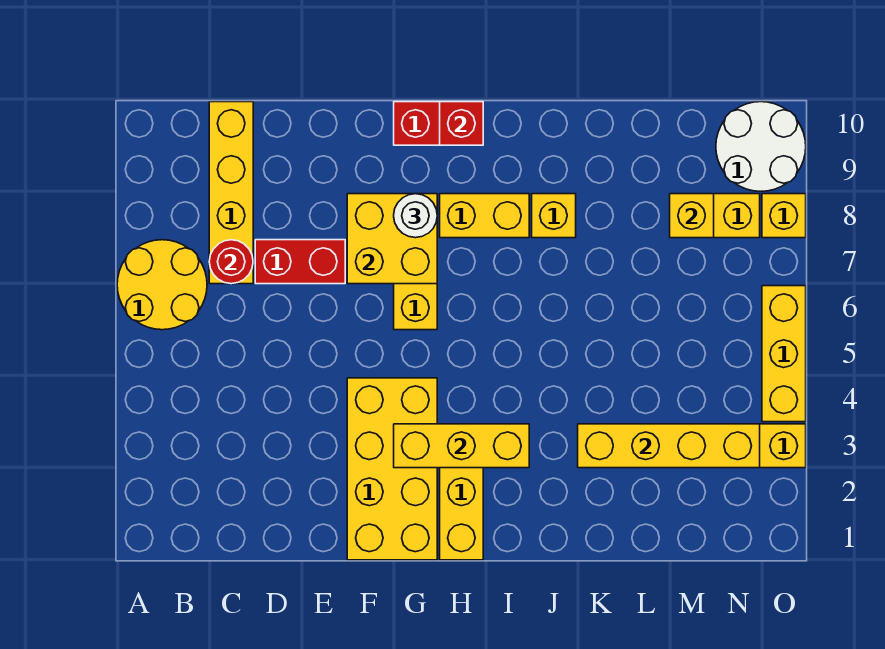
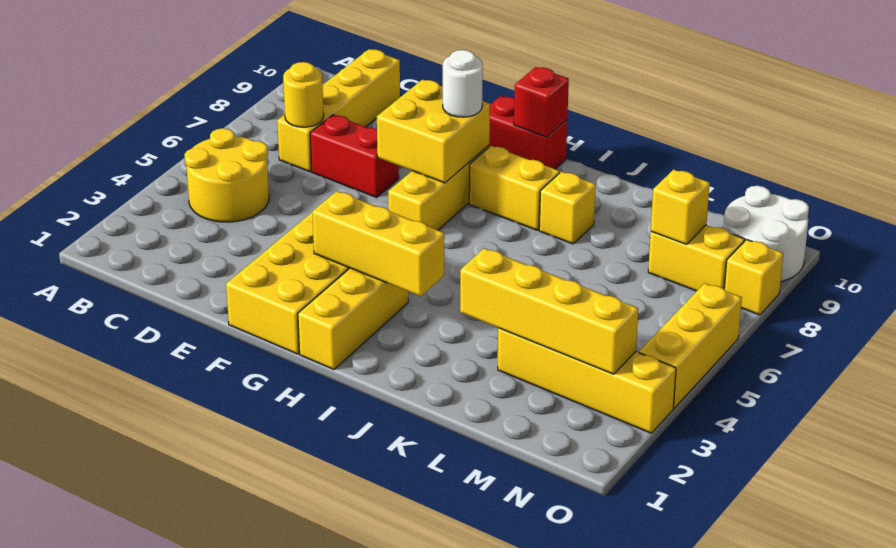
yellow 2x2 round brick [117,240,207,330] -> yellow 2x2 round brick moved to [184,128,269,222]
red 1x1 round brick [209,240,253,284] -> yellow 1x1 round brick [283,62,324,127]

